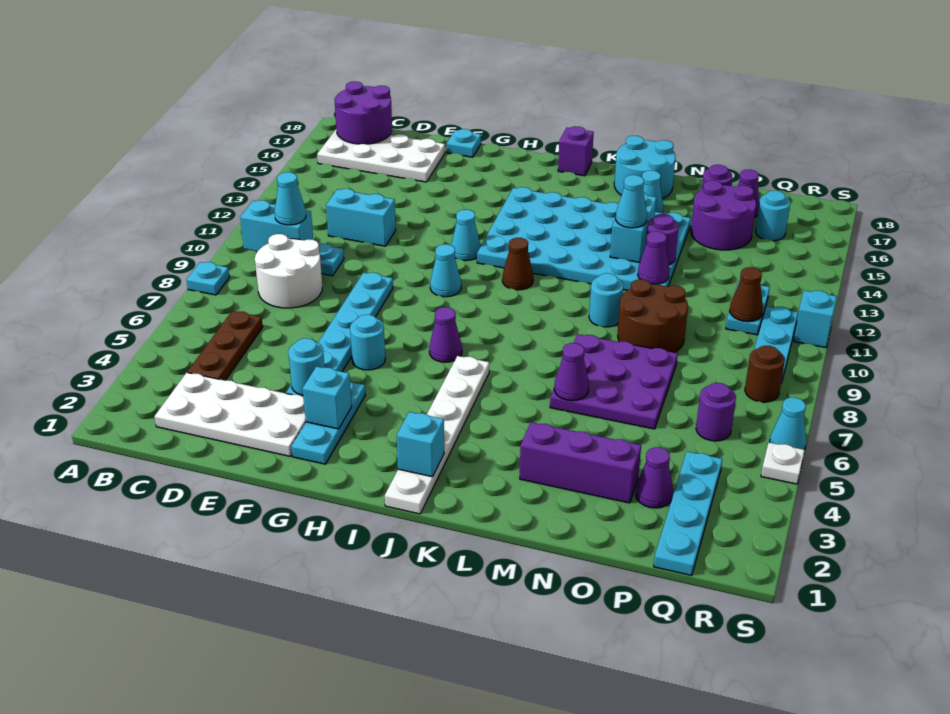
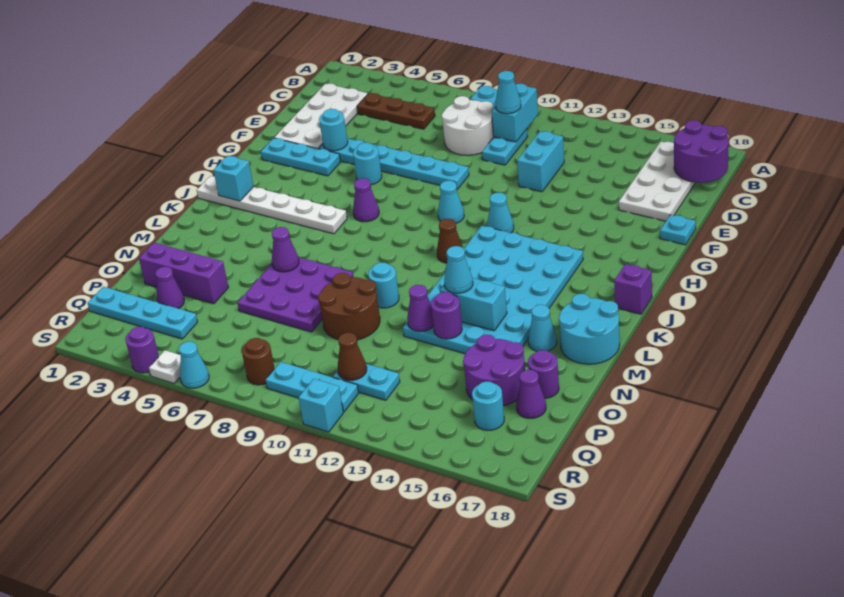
cyan 1x1 brick [303,367,352,429] -> none
purple 1x3 brick [520,422,641,503] -> purple 1x3 brick turned to [139,243,228,304]
purple 1x1 round brick [696,383,736,441] -> purple 1x1 round brick moved to [125,327,159,373]

